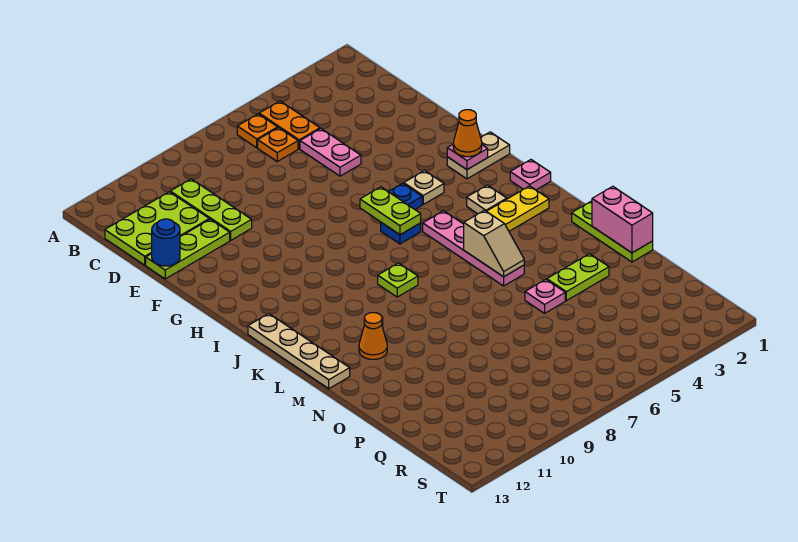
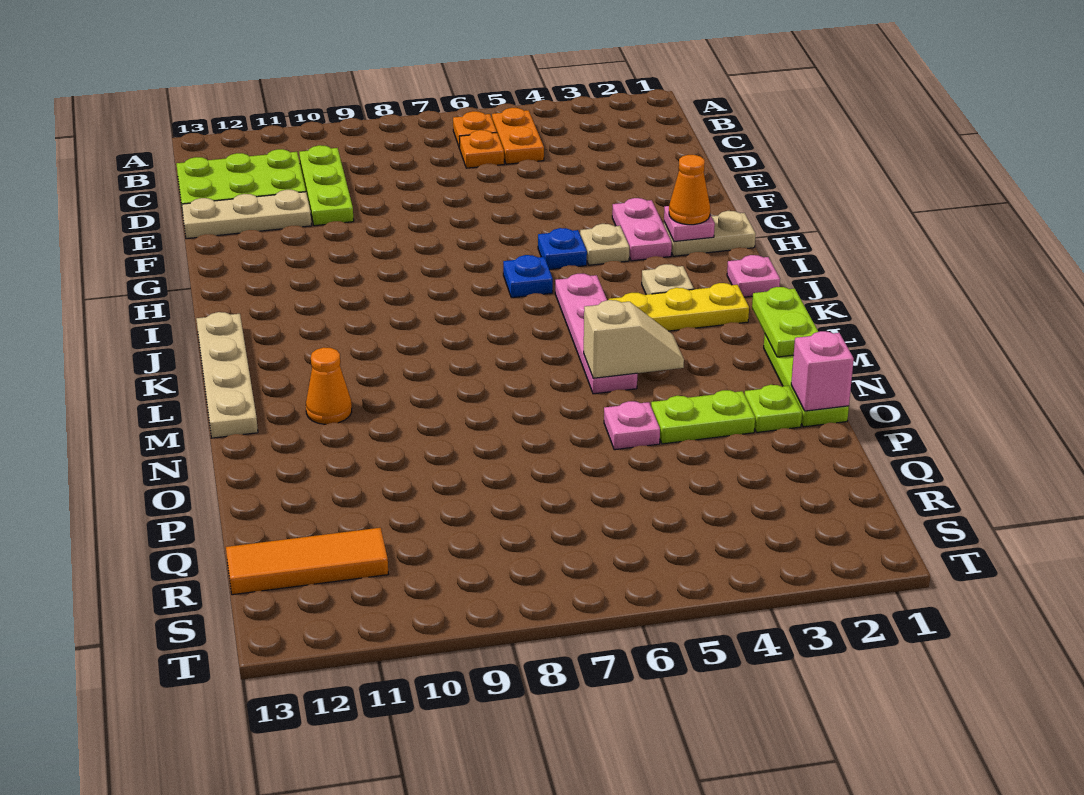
pink 1x2 plate [300,129,361,176] -> pink 1x2 plate moved to [612,198,672,261]
lime 1x3 plate [146,219,230,279] -> tan 1x3 plate [182,190,312,239]
blue 1x1 round brick [152,219,180,266] -> none
lime 1x2 plate [360,187,421,235] -> lime 1x2 plate moved to [752,287,818,357]
lime 1x1 plate [378,263,418,297] -> lime 1x1 plate moved to [745,385,802,432]
tan 1x2 slope [464,210,524,277] -> tan 1x2 slope turned to [584,300,684,378]
pink 1x2 brick [592,186,653,253] -> pink 1x1 brick [791,331,854,411]
none -> orange 1x3 tile [226,528,388,595]

